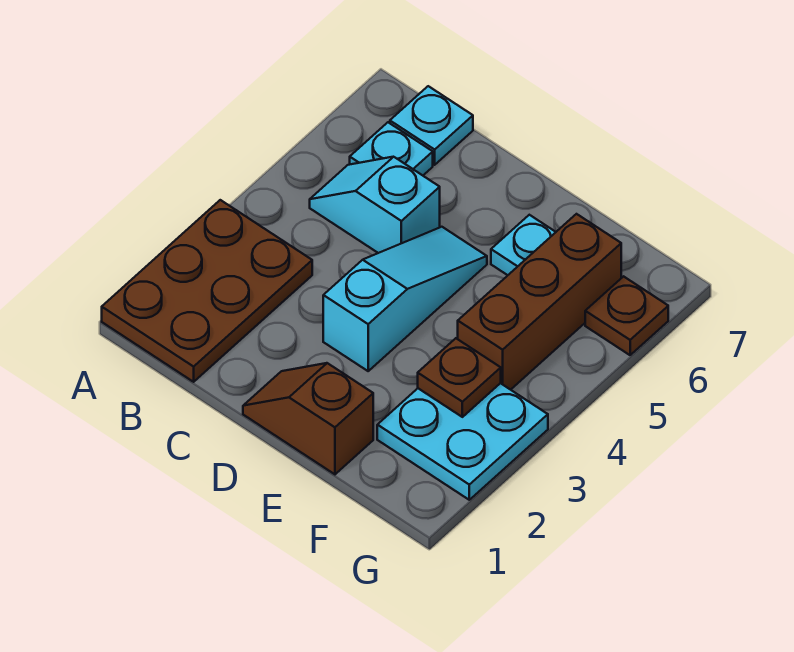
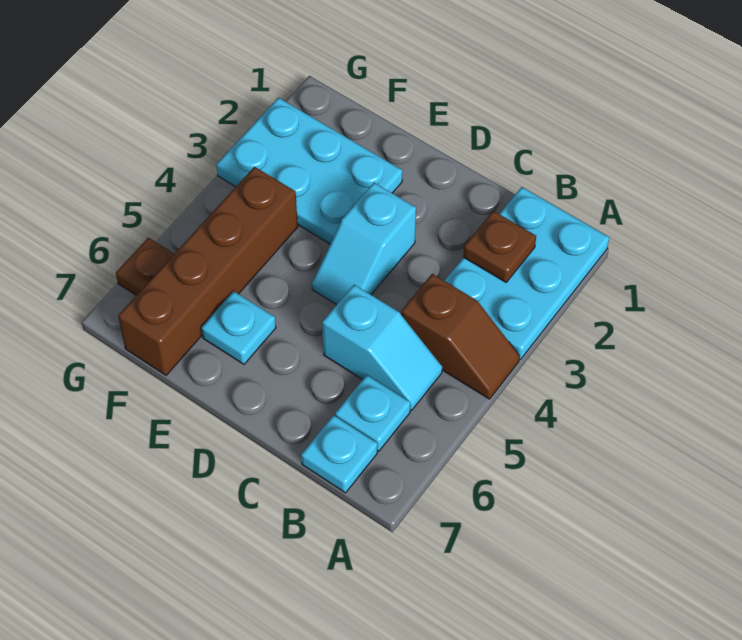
brown 2x3 plate [102,200,312,382] -> cyan 2x3 plate [444,187,609,359]
brown 1x2 slope [243,363,373,474] -> brown 1x2 slope moved to [401,274,520,399]
cyan 1x3 slope [323,227,487,371] -> cyan 1x2 slope [312,183,416,305]
cyan 2x2 plate [377,383,548,500] -> cyan 2x3 plate [216,98,402,244]
brown 1x1 plate [418,338,501,417] -> brown 1x1 plate moved to [463,211,536,282]
brown 1x3 brick [458,214,621,390] -> brown 1x4 brick [118,167,298,375]

